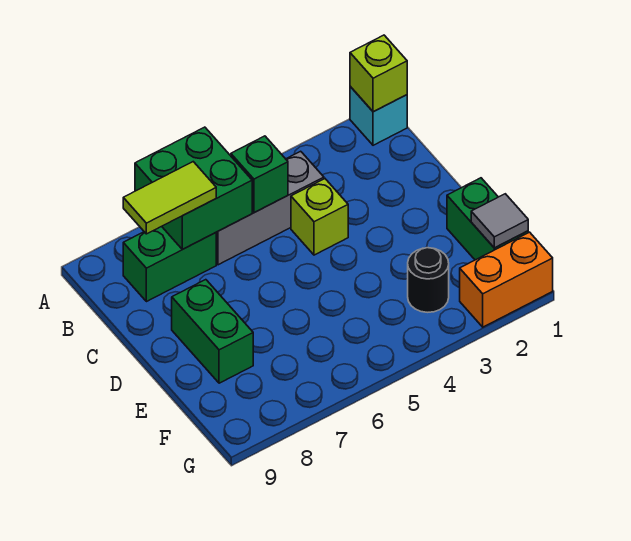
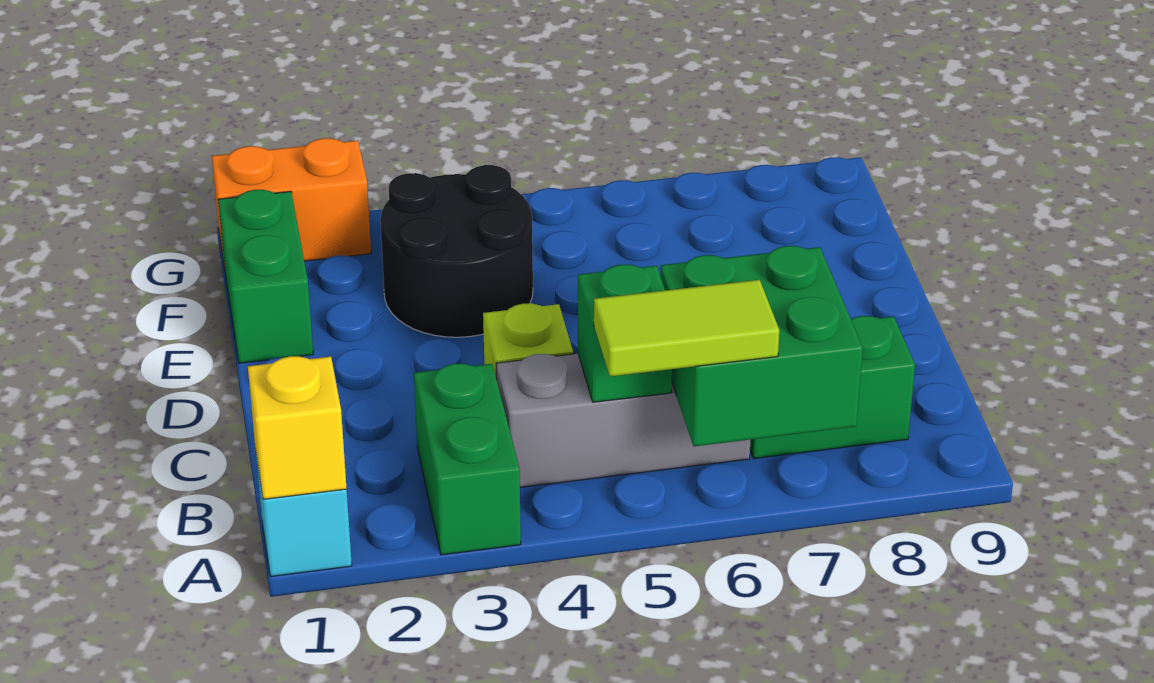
lime 1x1 brick [350,35,407,112] -> yellow 1x1 brick [248,356,347,499]
lime 1x2 tile [123,162,216,234] -> lime 1x2 tile moved to [594,280,779,376]
green 1x2 brick [172,280,253,383] -> green 1x2 brick moved to [414,364,521,555]
grey 1x1 tile [471,194,528,248] -> none
black 1x1 round brick [408,248,449,312] -> black 2x2 round brick [380,165,533,337]

